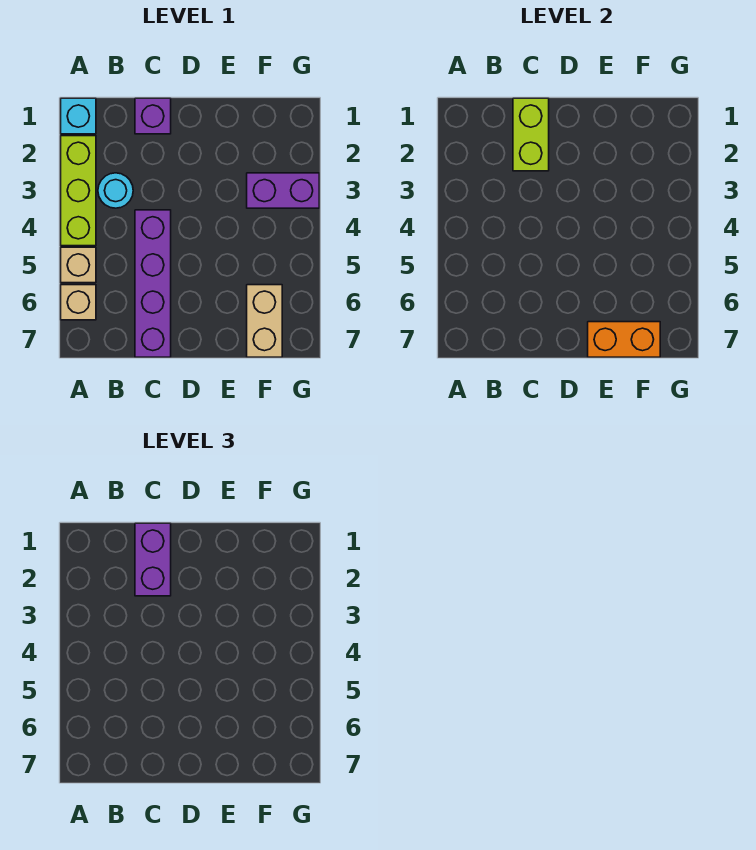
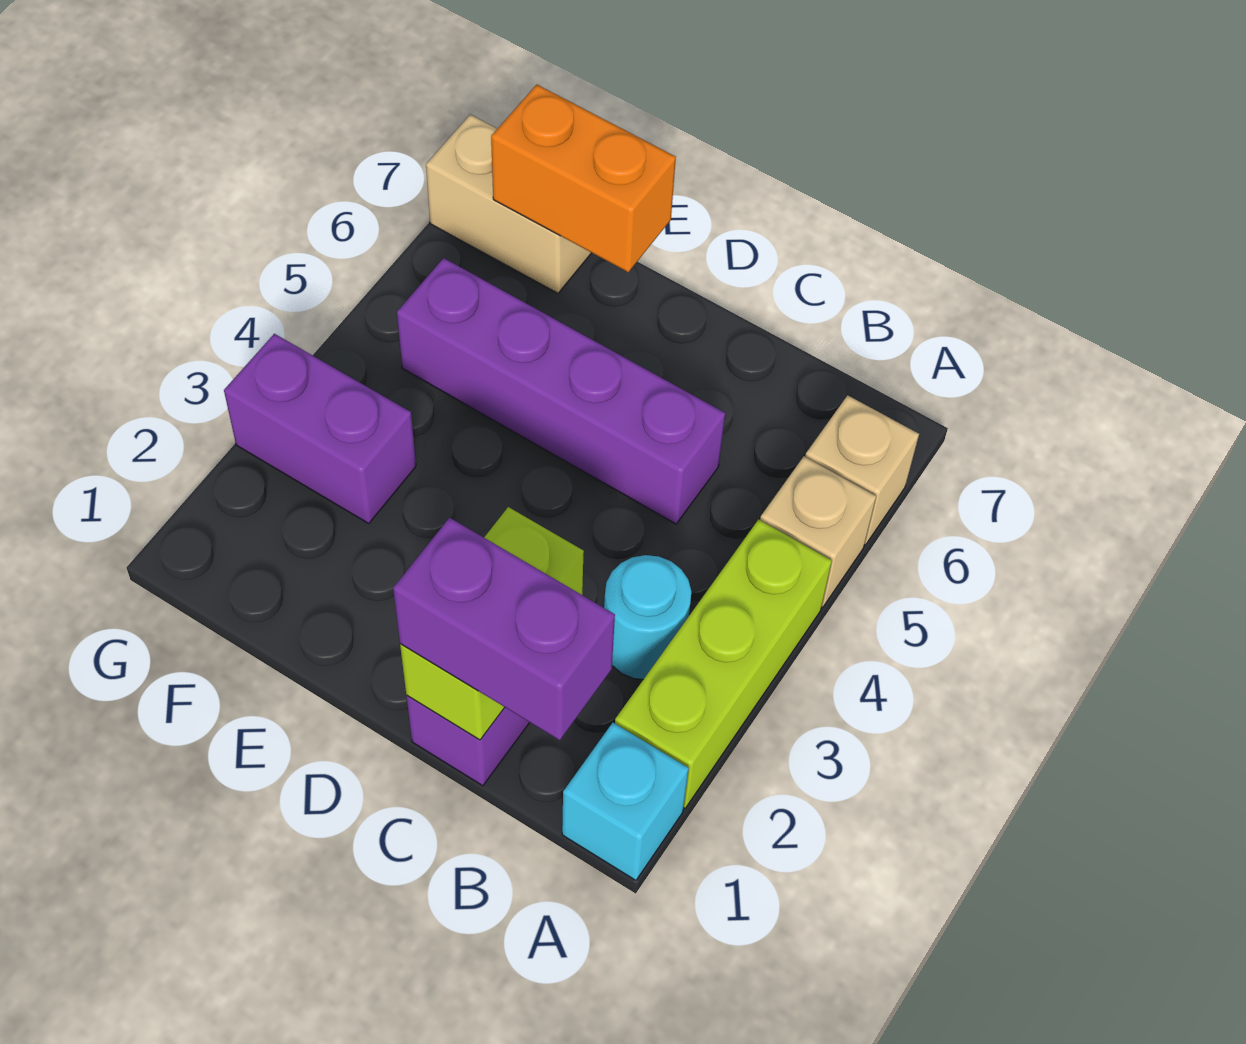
purple 1x2 brick [135,523,171,596] -> purple 1x2 brick turned to [393,518,615,740]
purple 1x4 brick [135,210,171,357] -> purple 1x4 brick turned to [397,258,725,524]
tan 1x2 brick [247,285,282,357] -> tan 1x2 brick turned to [426,114,591,293]

